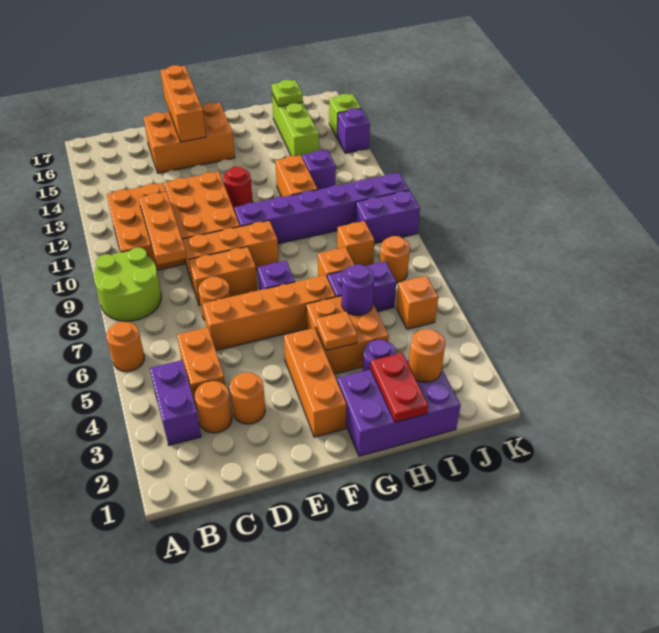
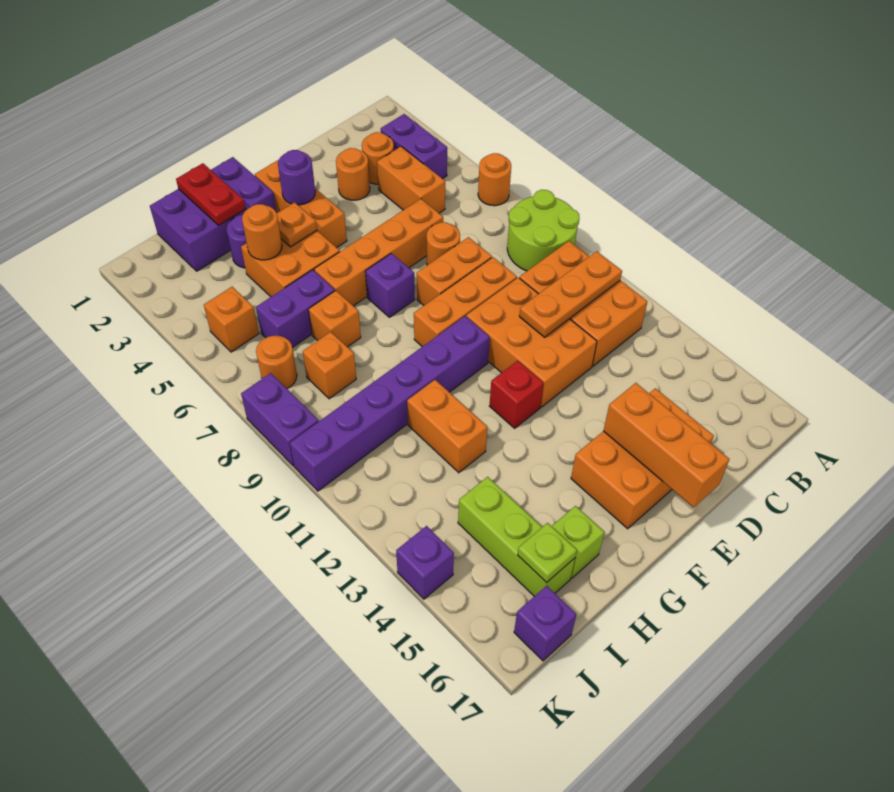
orange 1x3 plate [139,192,187,265] -> orange 1x3 plate turned to [519,251,622,337]
red 1x1 round brick [223,167,253,211] -> red 1x1 brick [490,361,544,428]
purple 1x1 round brick [342,264,374,315] -> purple 1x1 round brick moved to [278,150,315,205]
orange 1x1 round brick [409,329,445,382] -> orange 1x1 round brick moved to [242,204,282,260]
purple 1x1 brick [302,150,336,190] -> purple 1x1 brick moved to [514,586,576,661]
purple 1x2 brick [356,190,420,243] -> purple 1x2 brick turned to [241,373,319,466]
lime 1x1 brick [329,94,361,137] -> lime 1x1 brick moved to [552,506,604,578]

